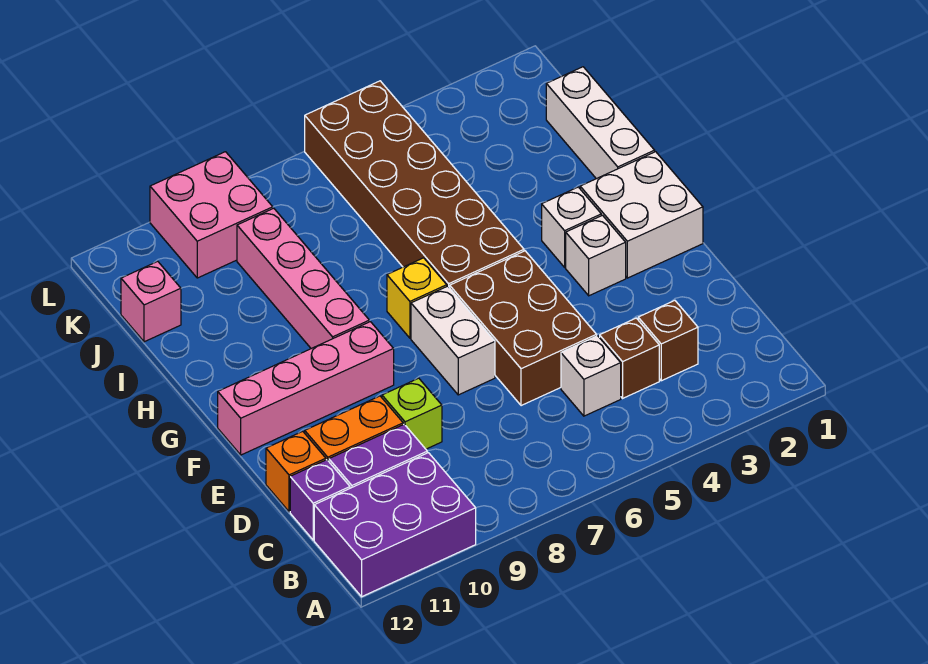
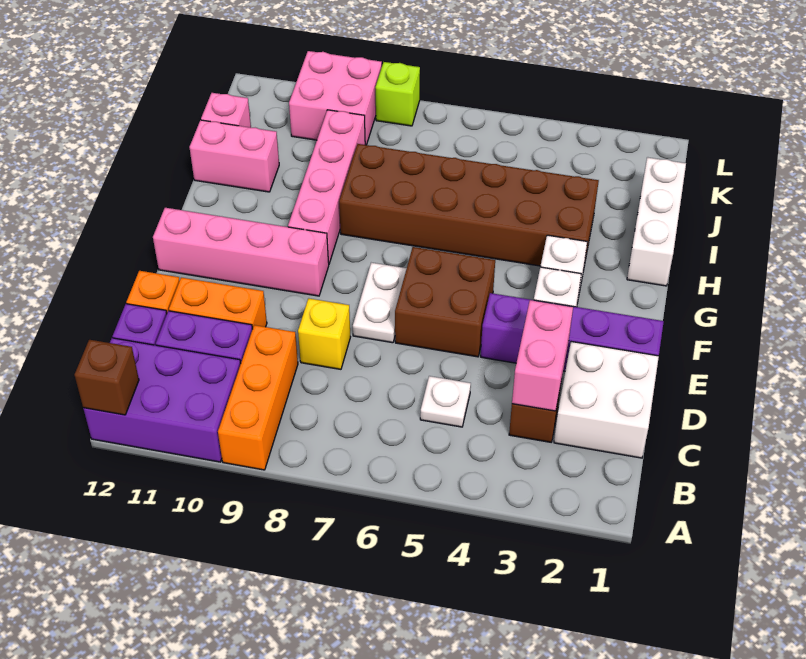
none -> orange 1x3 brick [218,325,298,470]
none -> pink 1x2 brick [512,300,573,411]
brown 1x1 brick [600,318,659,398] -> brown 1x1 brick moved to [75,340,139,415]
white 1x1 brick [561,336,621,416] -> white 1x1 plate [420,376,471,427]
brown 2x3 brick [450,251,597,406] -> brown 2x2 brick [395,247,495,357]
lime 1x1 brick [382,378,442,449] -> lime 1x1 brick moved to [375,62,420,126]
none -> purple 1x4 brick [481,293,664,371]
white 1x2 brick [411,286,495,395] -> white 1x2 plate [353,263,407,343]
white 2x2 brick [580,152,703,278] -> white 2x2 brick moved to [554,342,659,458]
brown 2x6 brick [305,81,524,288] -> brown 2x6 brick turned to [339,144,599,266]
yellow 1x1 brick [387,258,447,338] -> yellow 1x1 brick moved to [298,298,350,369]
none -> pink 1x2 brick [189,120,279,192]

